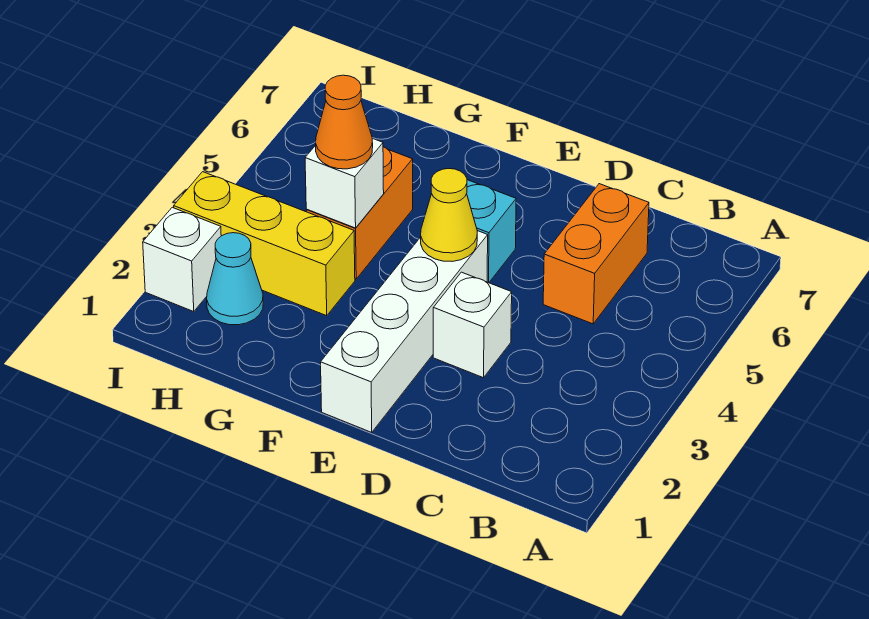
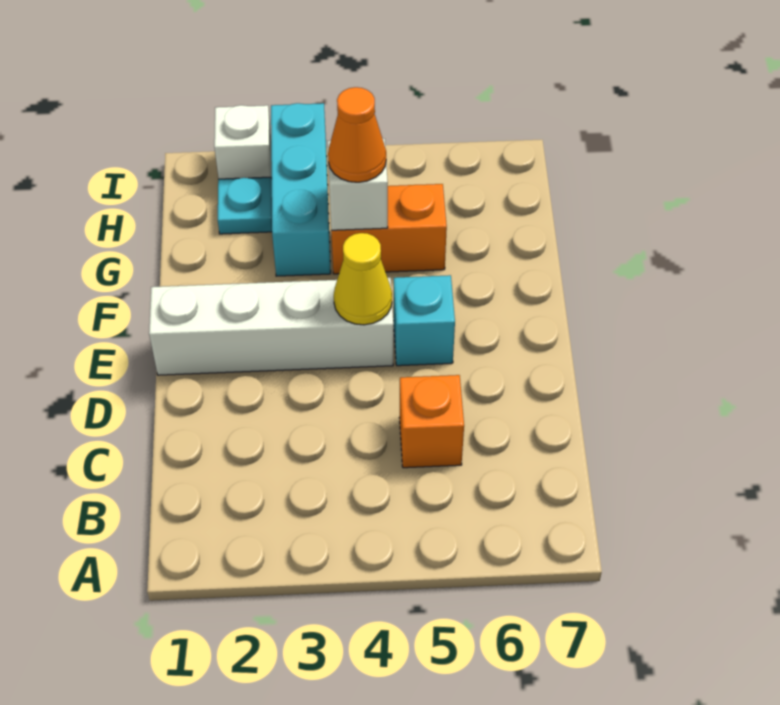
orange 1x2 brick [543,184,649,324] -> orange 1x1 brick [399,375,464,468]
white 1x1 brick [433,272,512,378] -> none
yellow 1x3 brick [174,172,355,316] -> cyan 1x3 brick [271,103,331,276]
cyan 1x1 cone [207,233,263,325] -> cyan 1x1 plate [218,177,272,234]

